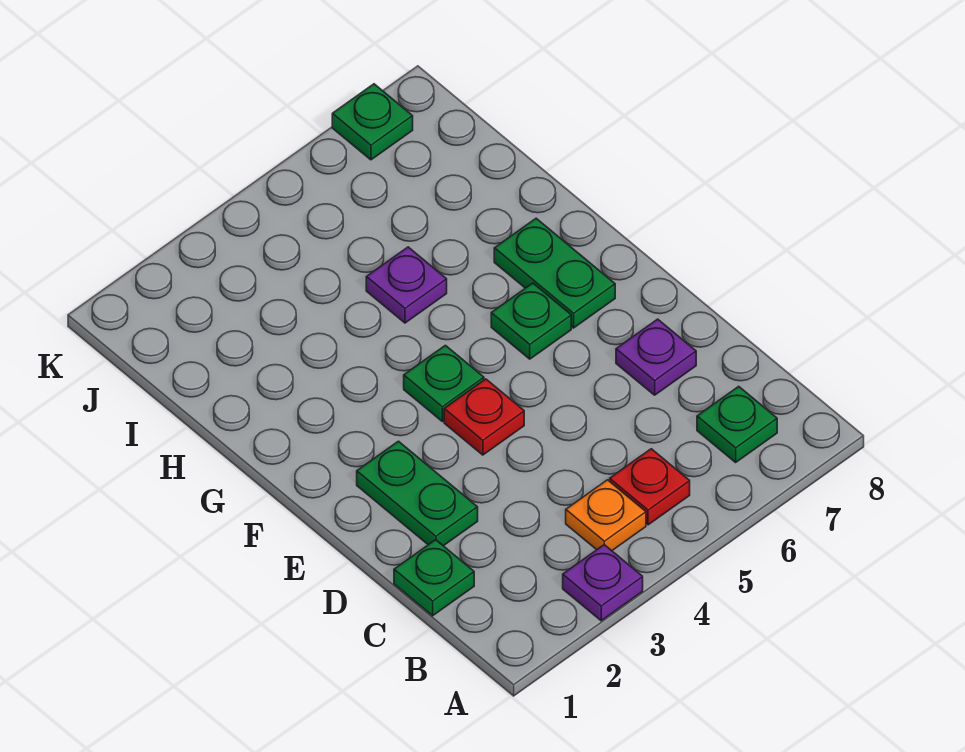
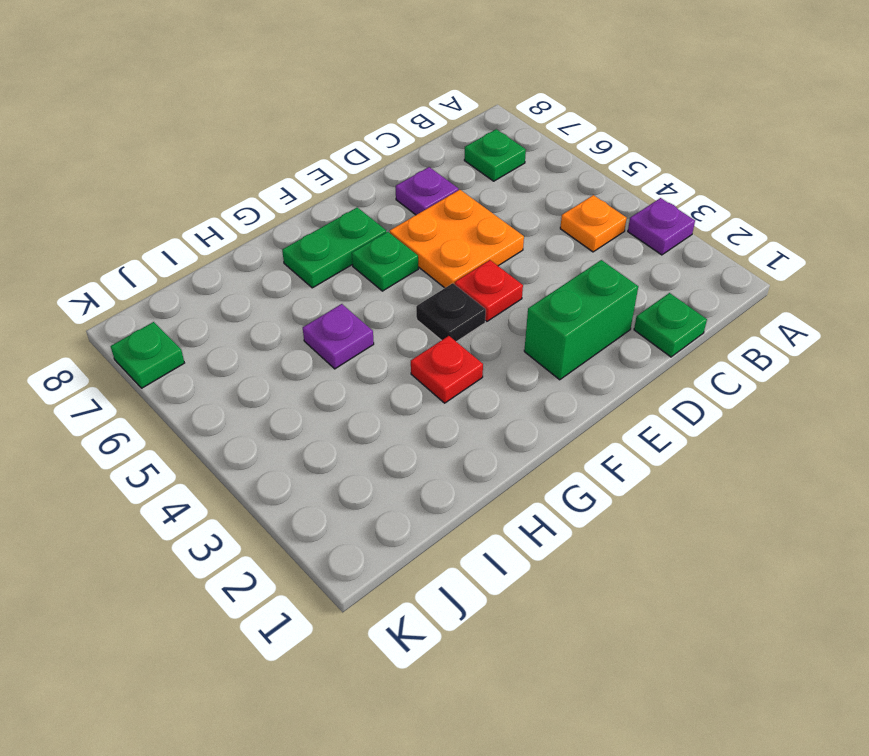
red 1x1 plate [610,449,690,525] -> red 1x1 plate moved to [411,336,483,403]
green 1x2 plate [357,441,478,546] -> green 1x2 brick [524,260,638,380]
none -> orange 2x2 plate [390,190,524,288]
green 1x1 plate [404,345,484,421] -> black 1x1 plate [416,283,486,342]

